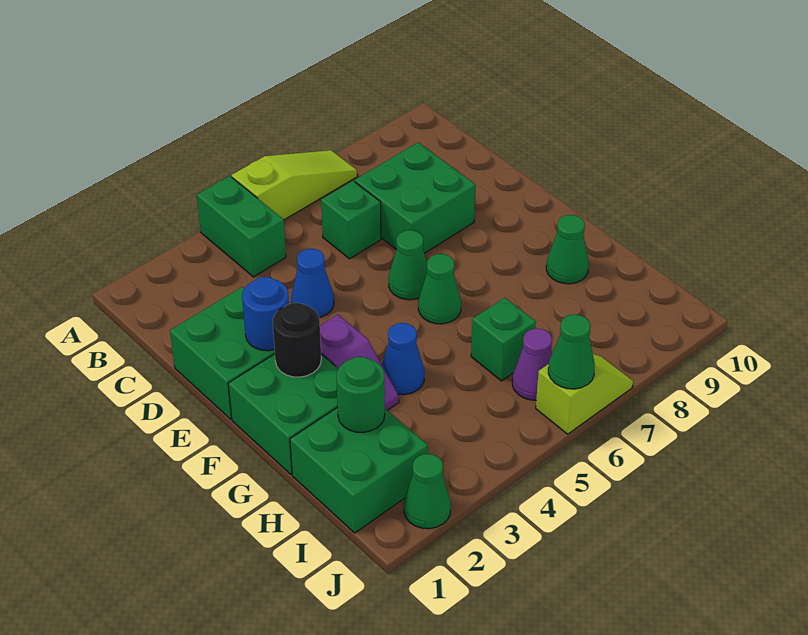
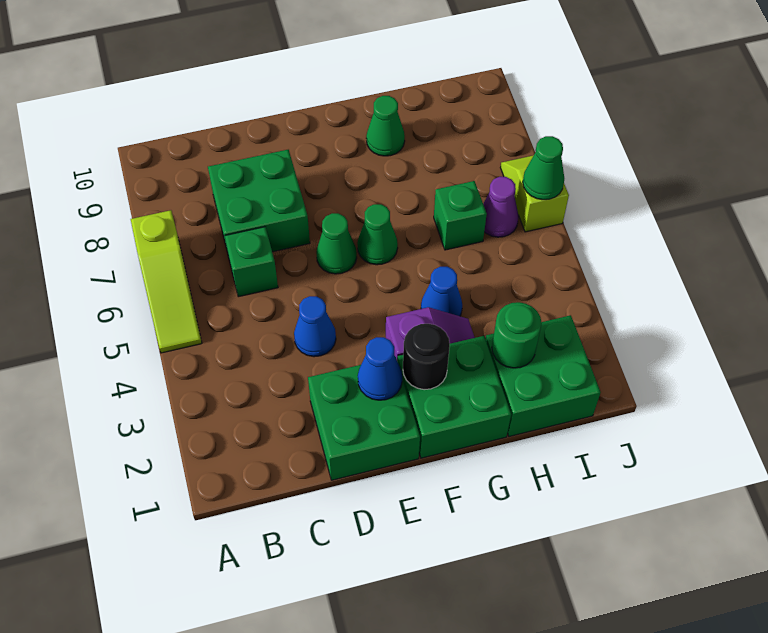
green 1x2 brick [197,176,286,277] -> none
lime 1x3 slope [232,150,357,220] -> lime 1x3 slope turned to [131,210,202,353]
blue 1x1 round brick [242,277,289,351] -> blue 1x1 cone [358,337,402,400]
green 1x1 cone [404,454,451,529] -> none

